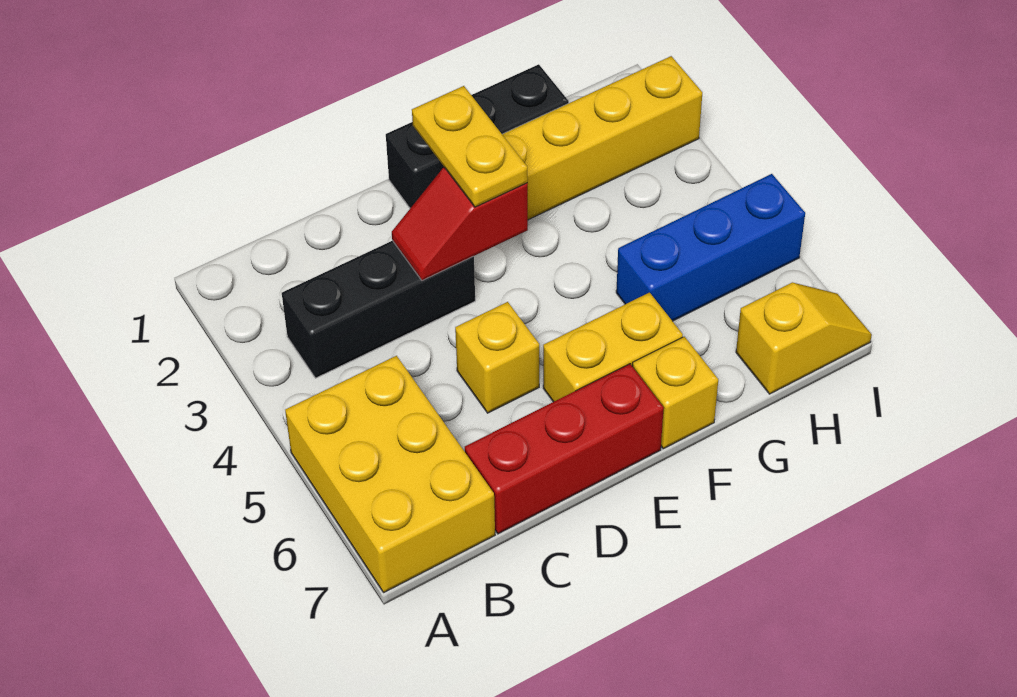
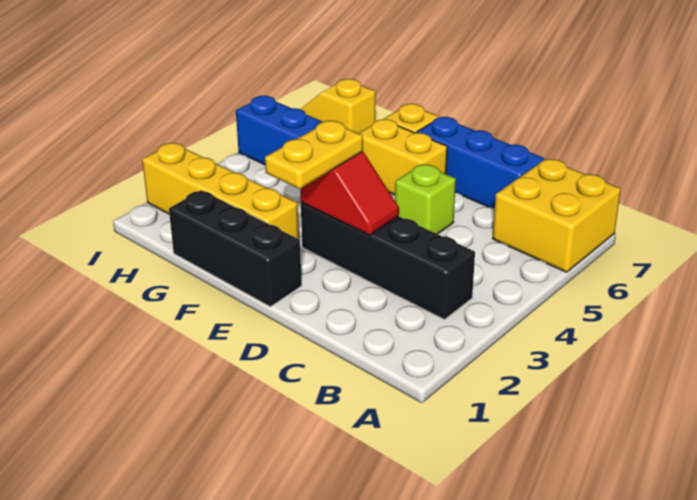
yellow 2x3 brick [285,356,495,593] -> yellow 2x2 brick [493,159,621,272]
black 1x3 brick [282,241,475,378] -> black 1x4 brick [301,202,475,319]
red 1x3 brick [465,364,664,534] -> blue 1x3 brick [416,117,544,209]
yellow 1x1 brick [455,302,539,413] -> lime 1x1 brick [395,164,456,234]

